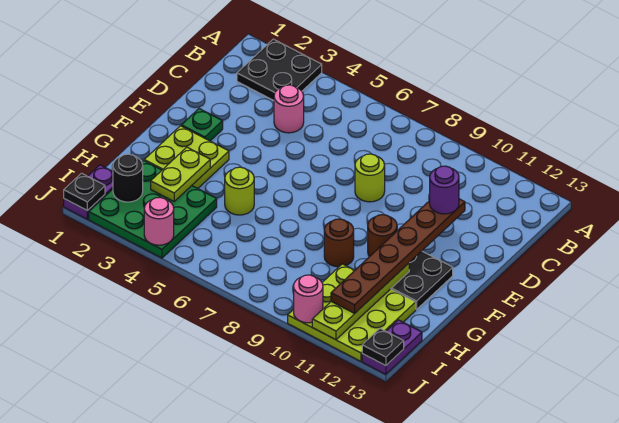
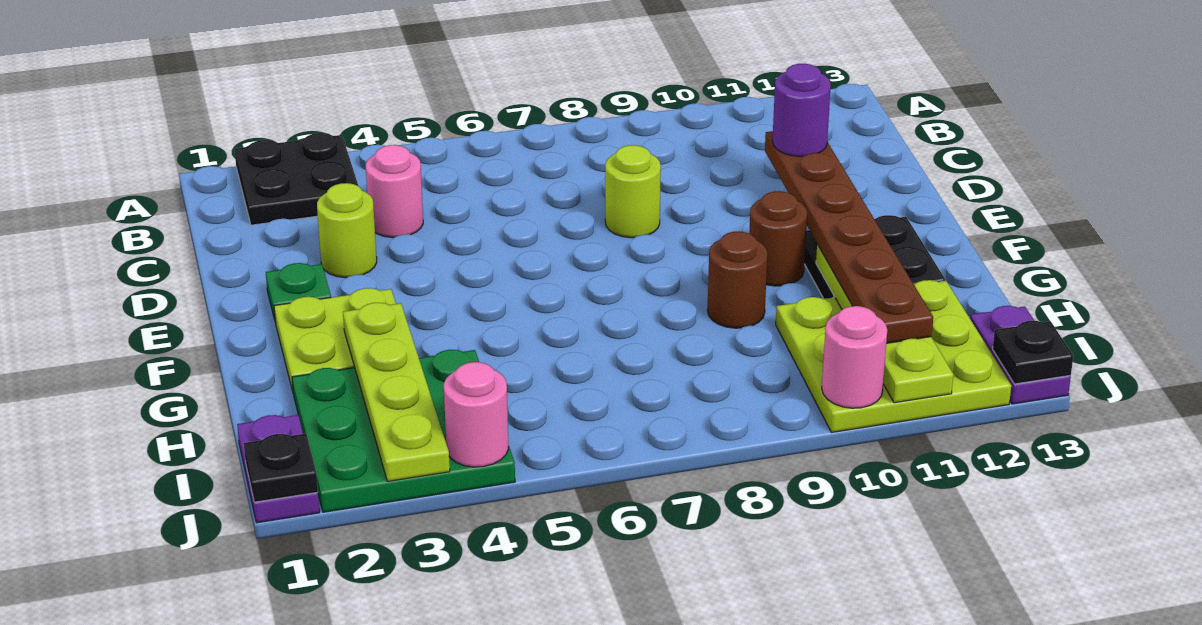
lime 1x2 plate [151,147,210,201] -> lime 1x4 plate [343,303,450,481]
lime 1x1 round brick [225,167,254,215] -> lime 1x1 round brick moved to [317,183,377,278]
black 1x1 round brick [113,154,143,202] -> none

